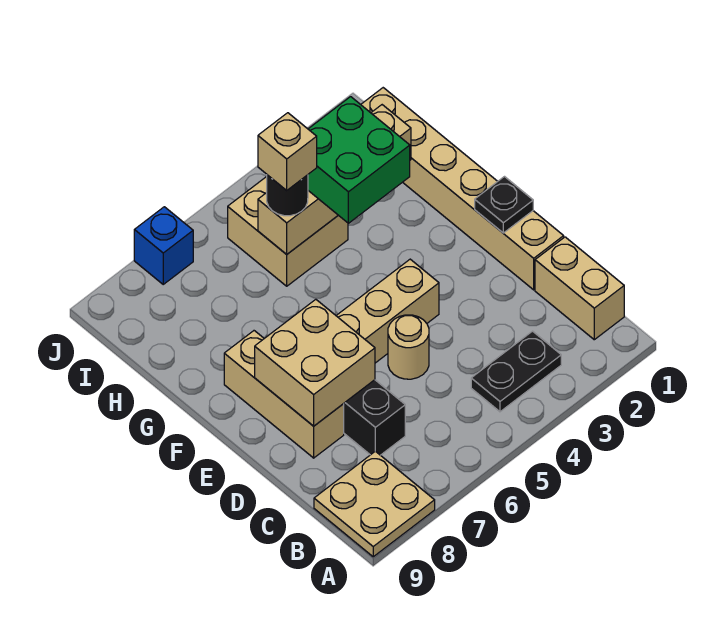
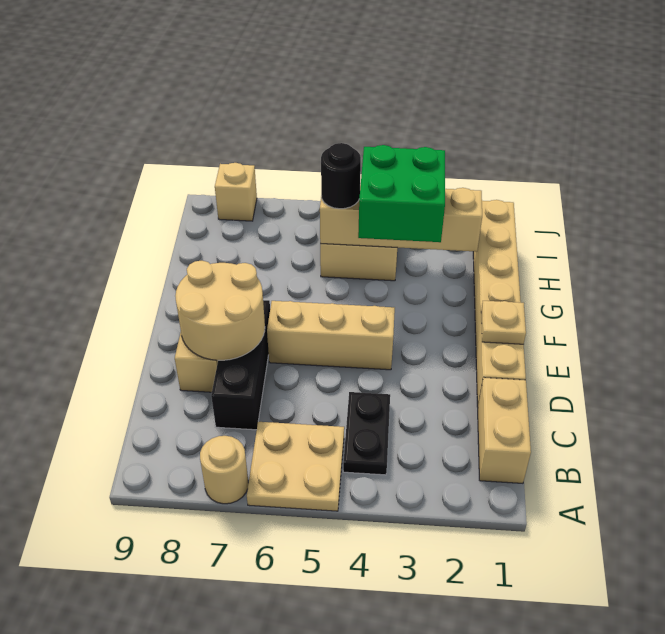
tan 2x2 plate [314,451,435,557] -> tan 2x2 plate moved to [247,422,344,511]
black 1x2 plate [471,331,561,412] -> black 1x2 plate turned to [343,392,390,475]
tan 1x1 round brick [388,315,429,379] -> tan 1x1 round brick moved to [200,436,248,504]
tan 2x2 brick [255,299,375,426] -> tan 2x2 round brick [175,261,265,360]
black 1x1 plate [475,177,533,233] -> tan 1x1 plate [481,301,526,344]
tan 1x1 brick [258,113,317,190] -> tan 1x1 brick moved to [215,163,257,221]
blue 1x1 brick [134,207,193,284] -> none

